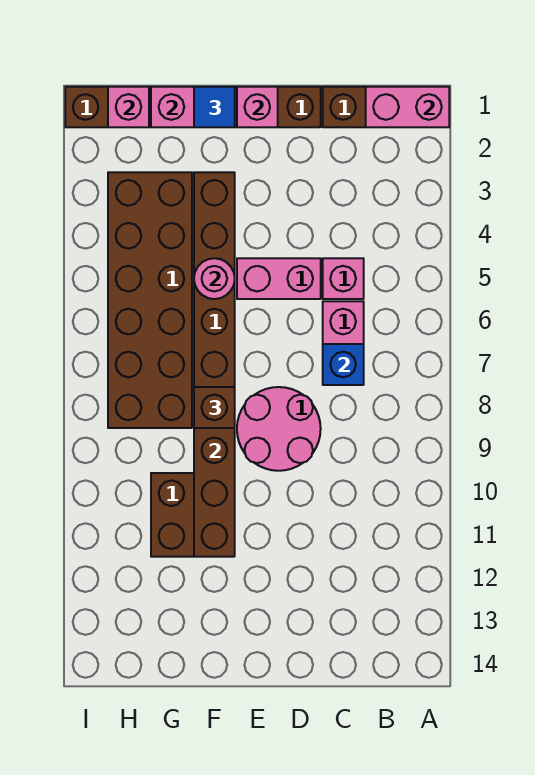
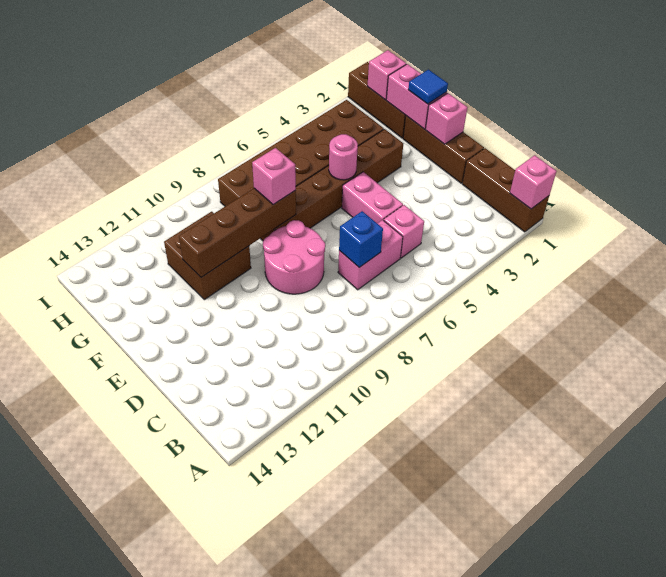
pink 1x2 brick [366,87,449,127] -> pink 1x1 brick [510,155,557,209]
brown 1x1 brick [194,387,235,428] -> pink 1x1 brick [252,148,296,205]

